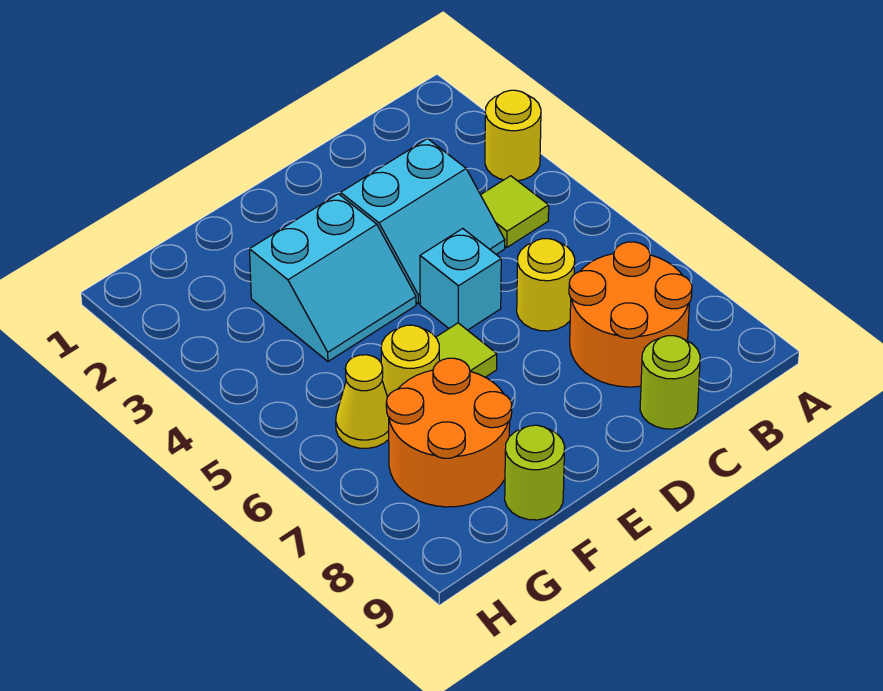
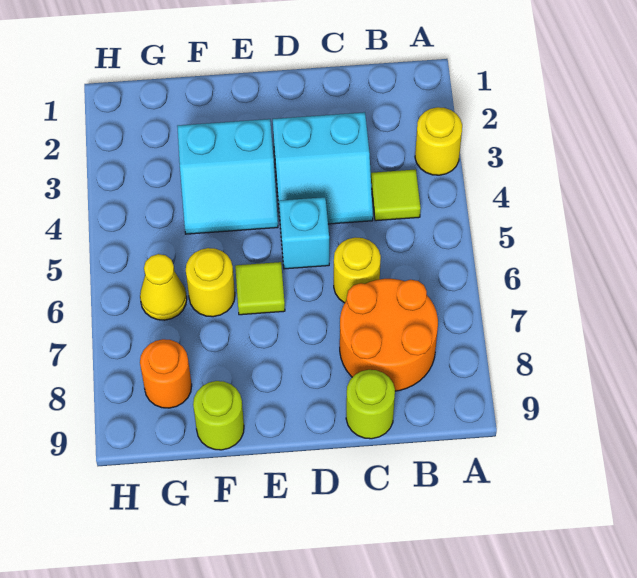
orange 2x2 round brick [386,358,512,507] -> orange 1x1 round brick [140,339,192,408]

